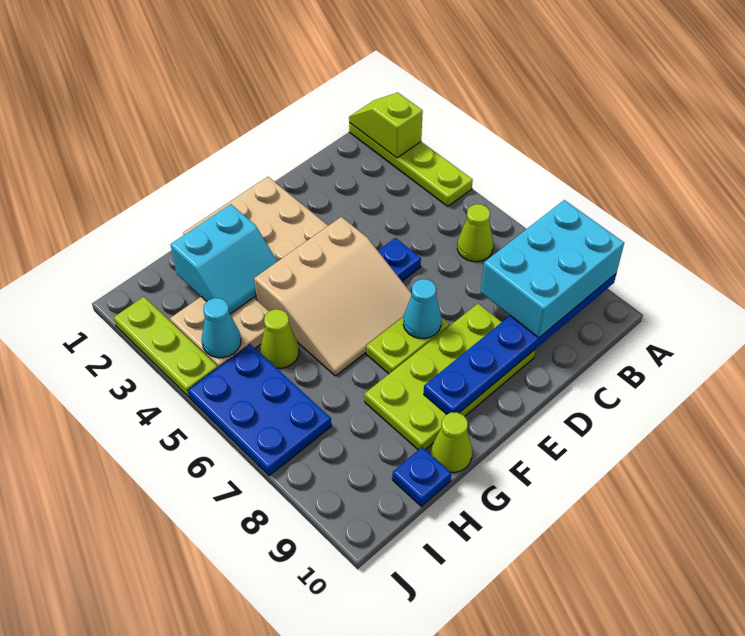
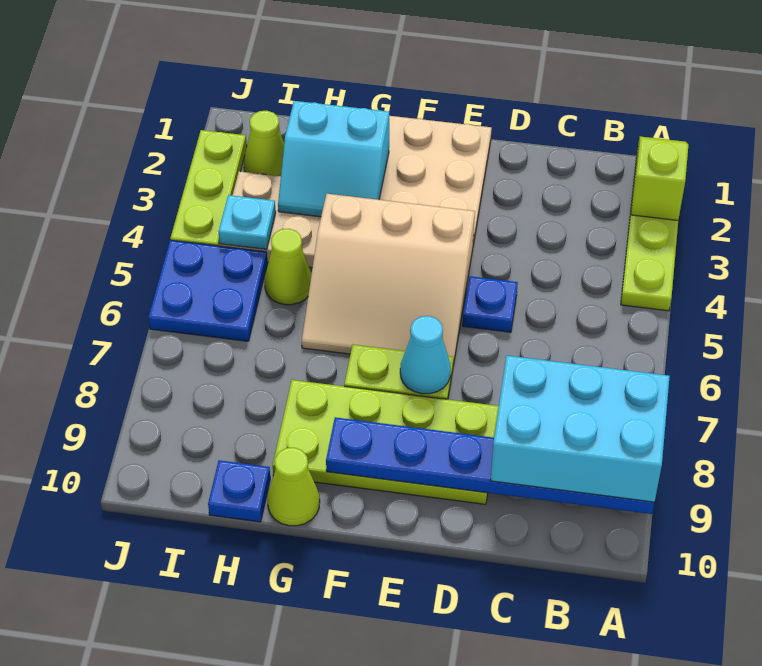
lime 1x1 cone [457,204,493,262] -> lime 1x1 cone moved to [244,111,284,176]
cyan 1x1 cone [202,298,241,358] -> cyan 1x1 plate [219,195,276,249]
blue 2x3 plate [188,344,331,476] -> blue 2x2 plate [148,240,267,341]

